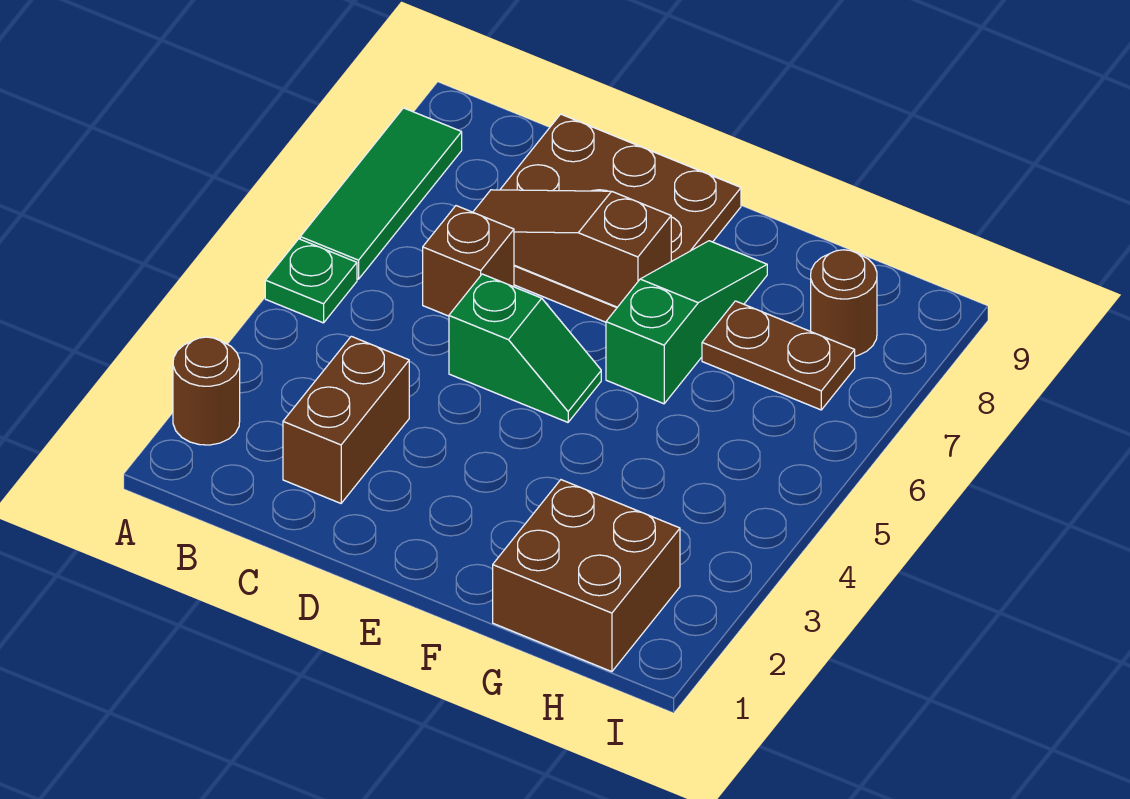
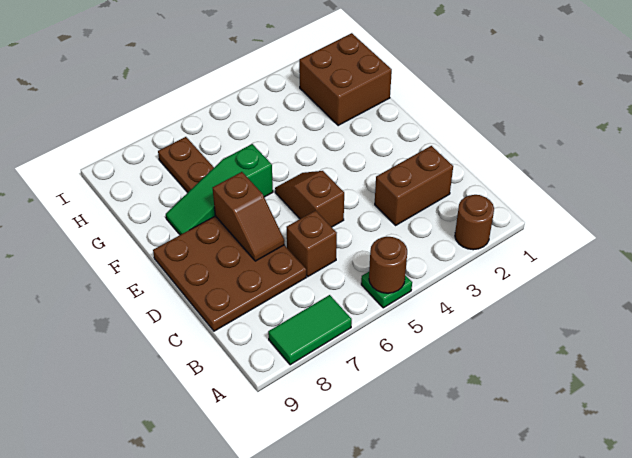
green 1x3 tile [300,108,462,279] -> green 1x2 tile [268,295,352,365]
brown 1x3 slope [473,190,671,307] -> brown 1x2 slope [213,172,285,261]
green 1x2 slope [449,274,601,422] -> brown 1x2 slope [275,171,344,227]
brown 1x1 round brick [811,250,877,356] -> brown 1x1 round brick moved to [369,237,407,293]

